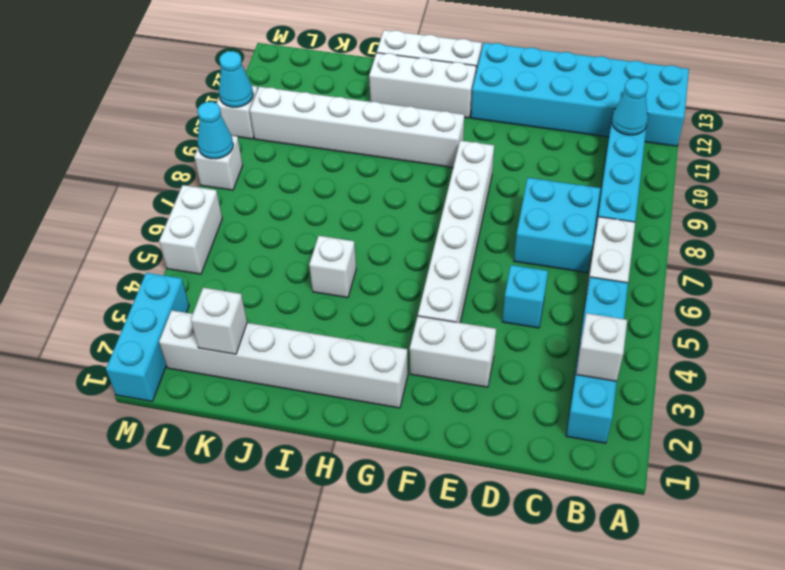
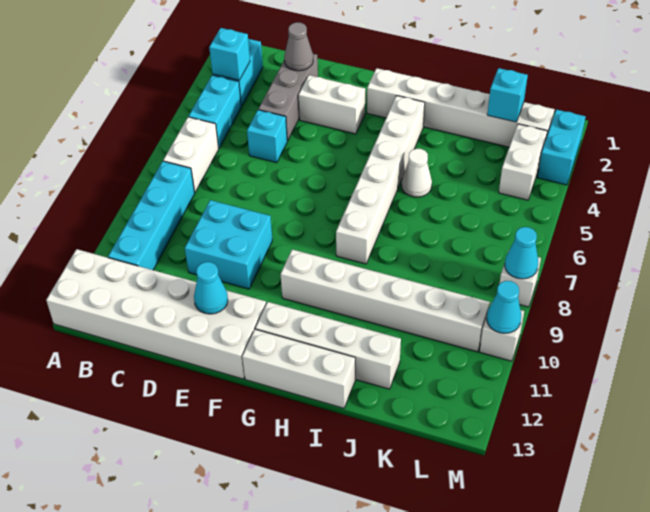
cyan 2x6 brick [471,43,689,146] -> white 2x6 brick [46,249,266,379]
white 1x1 brick [576,313,627,381] -> cyan 1x1 brick [209,28,250,80]
cyan 1x1 cone [612,78,648,135] -> cyan 1x1 cone moved to [194,262,228,314]
cyan 2x2 brick [514,178,601,273] -> cyan 2x2 brick moved to [185,200,272,289]
none -> grey 1x3 brick [258,54,318,141]
none -> grey 1x1 cone [284,22,313,71]
white 1x6 brick [418,140,494,323] -> white 1x6 brick moved to [336,96,425,264]
white 1x3 brick [369,53,476,118] -> white 1x4 brick [255,302,401,389]
white 1x1 brick [309,236,356,298] -> white 1x1 cone [401,149,432,197]
white 1x1 brick [191,288,247,354] -> cyan 1x1 brick [487,68,528,122]
cyan 1x3 brick [106,273,189,401] -> cyan 1x2 brick [538,110,586,185]
white 1x2 brick [159,185,222,274] -> white 1x2 brick moved to [499,124,547,200]

